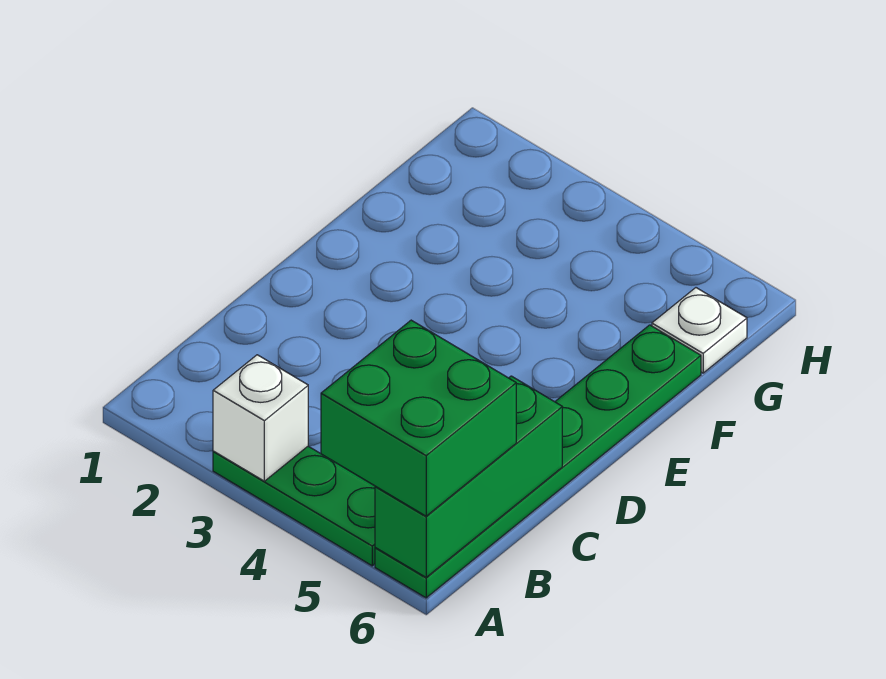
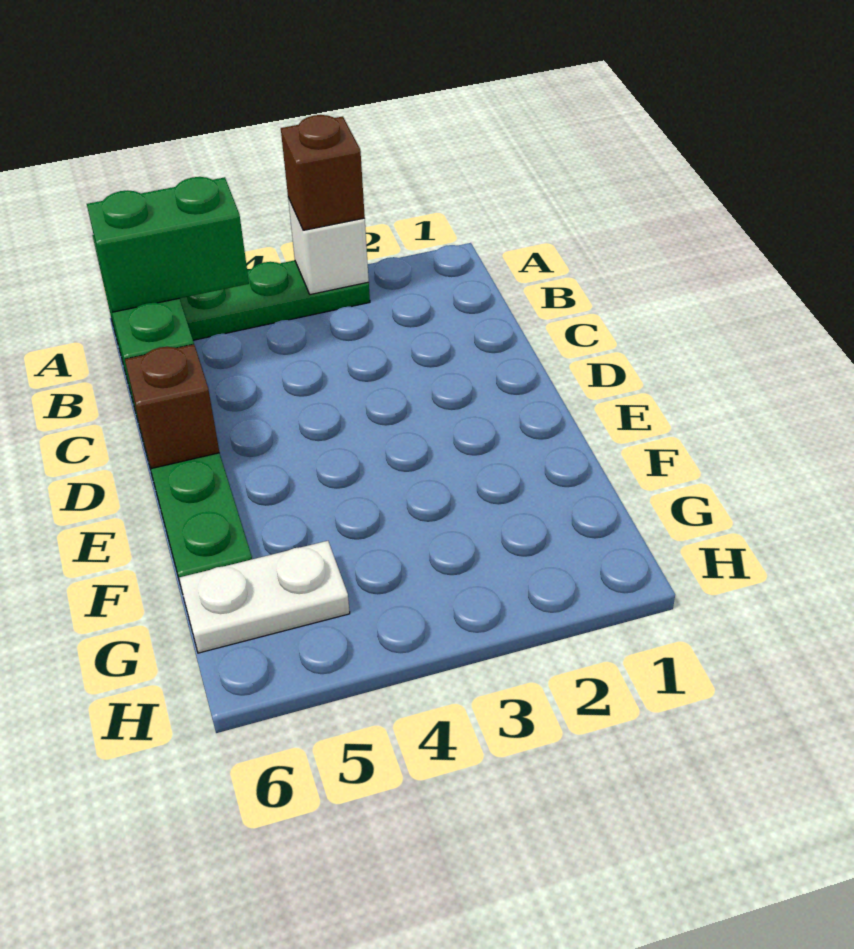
none -> brown 1x1 brick [281,115,365,230]
green 2x2 brick [321,320,516,516] -> green 1x2 brick [87,177,249,312]
none -> brown 1x1 brick [125,344,219,469]
white 1x1 plate [652,288,747,373] -> white 1x2 plate [179,541,350,653]

